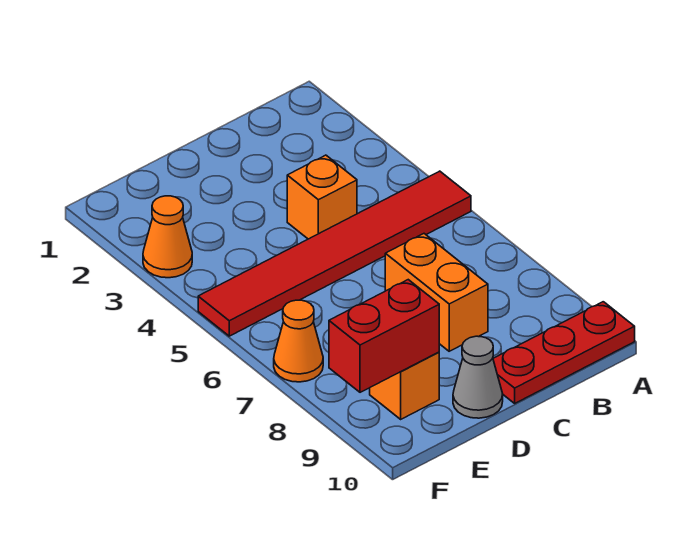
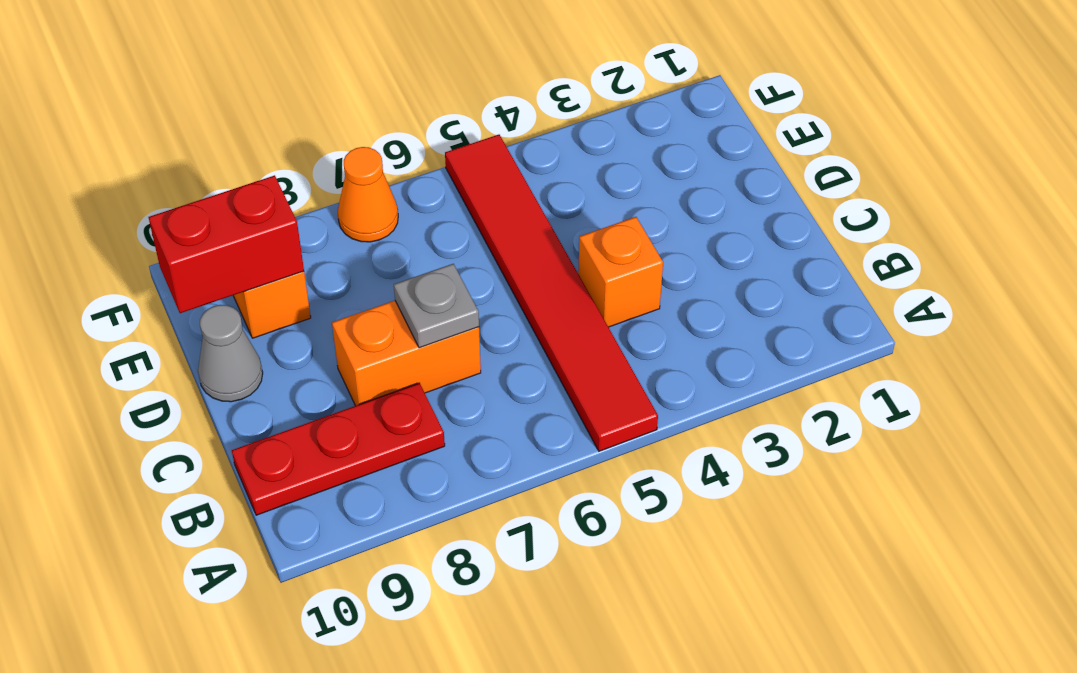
red 1x3 plate [493,302,635,403] -> red 1x3 plate turned to [232,383,445,515]
none -> grey 1x1 plate [394,264,479,348]
red 1x2 brick [329,280,439,392] -> red 1x2 brick turned to [148,175,304,313]
orange 1x1 cone [143,196,192,278] -> none

